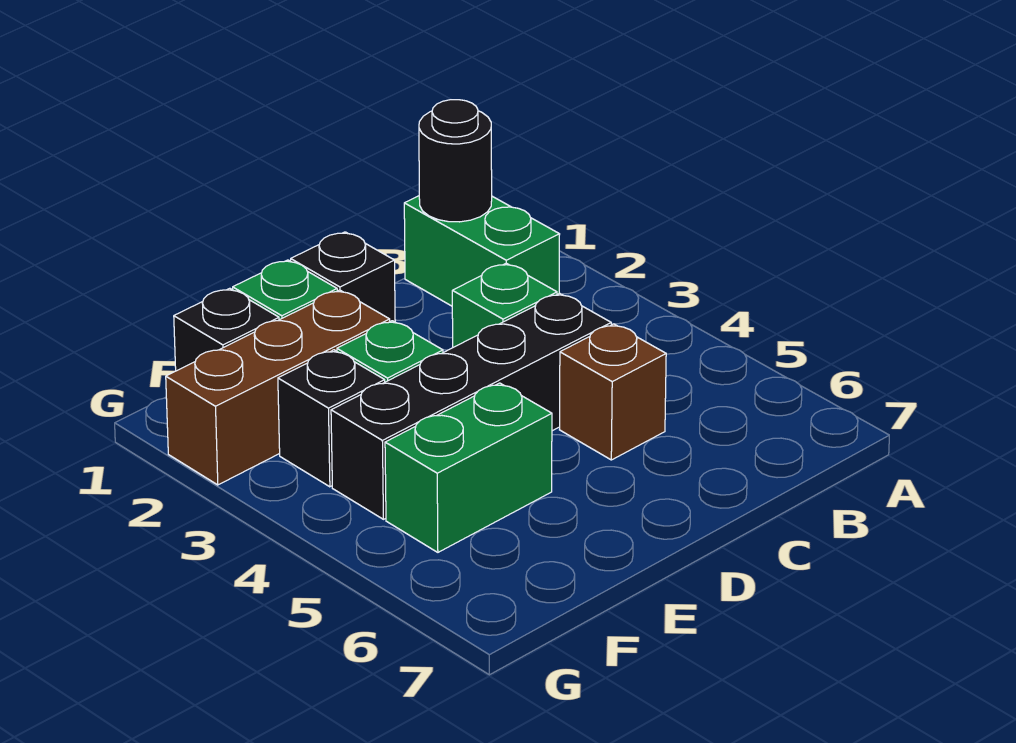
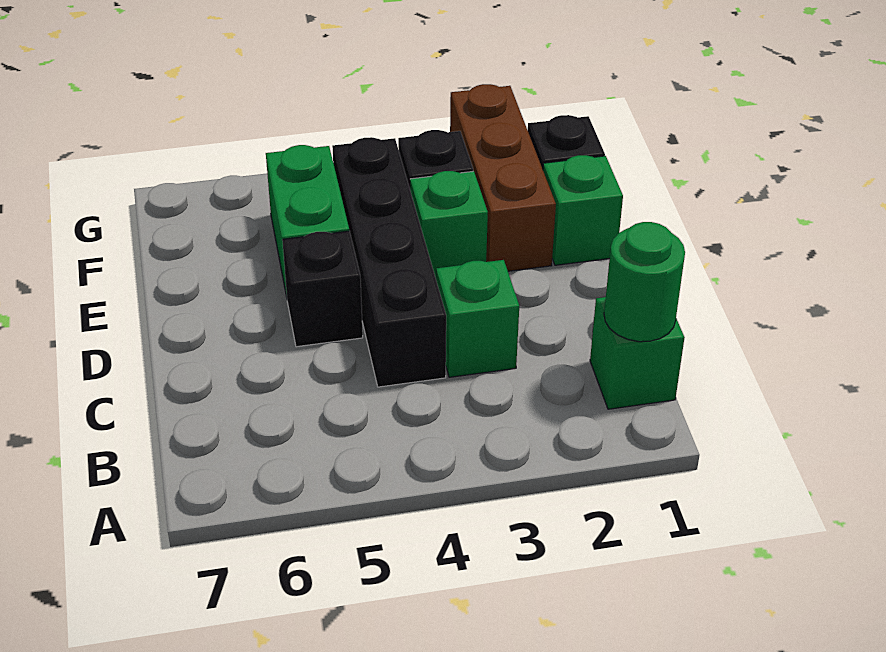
green 1x2 brick [404,196,560,306] -> green 1x1 brick [590,297,685,409]
black 1x1 round brick [419,100,492,222] -> green 1x1 round brick [604,222,685,342]
brown 1x1 brick [560,324,666,460] -> none
black 1x1 brick [291,232,395,322] -> black 1x1 brick moved to [282,231,363,347]

